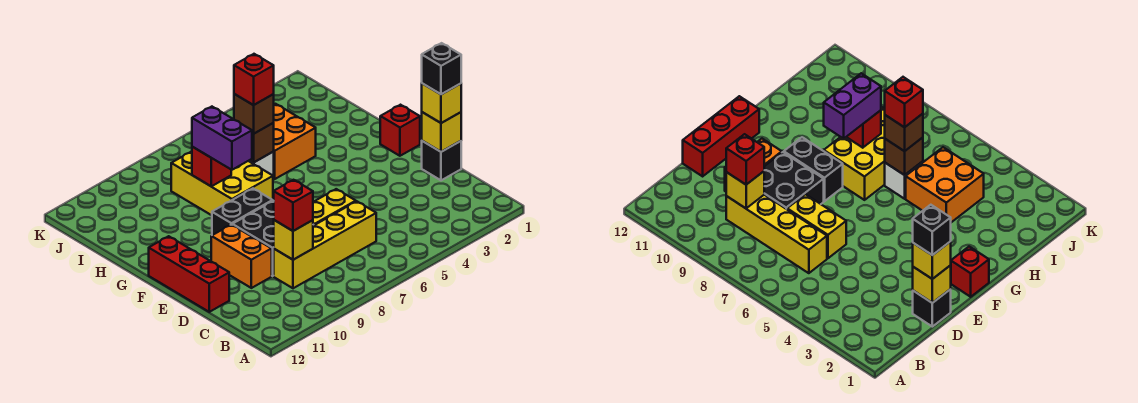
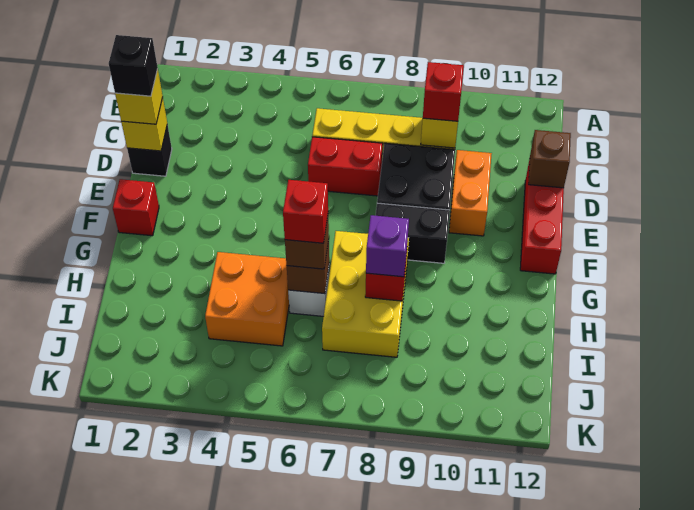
yellow 1x2 brick [313,189,356,225] -> red 1x2 brick [308,137,383,196]
none -> brown 1x1 brick [528,130,571,188]
purple 1x2 brick [192,107,252,170] -> purple 1x1 brick [366,215,409,277]

